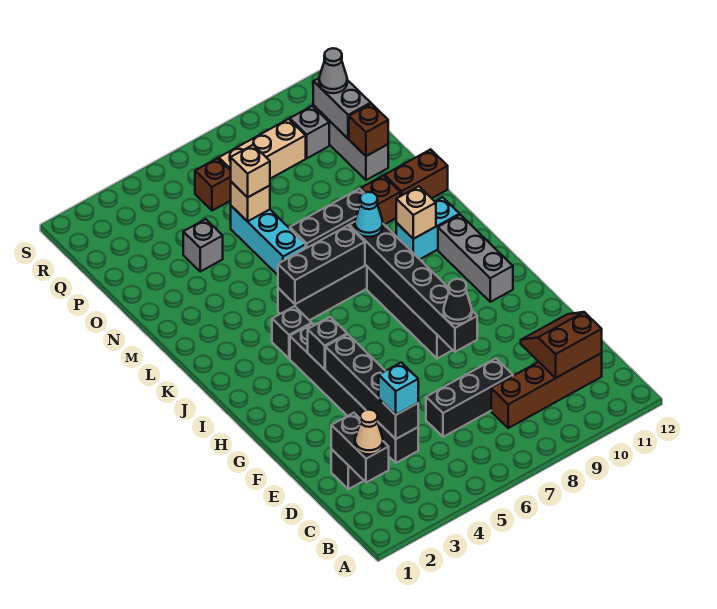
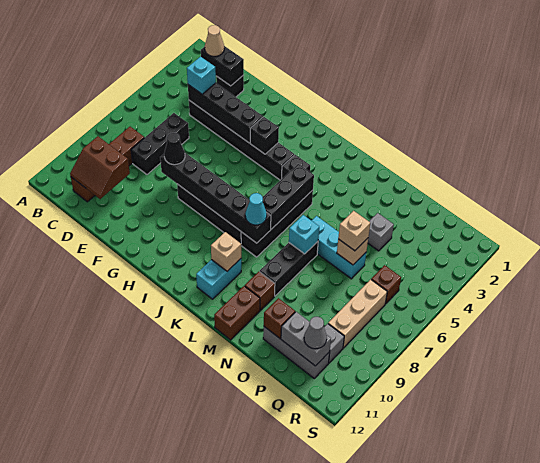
brown 2x2 slope [521,312,602,378] -> brown 2x2 slope turned to [70,136,130,199]
grey 1x3 brick [438,215,513,302] -> none
none -> cyan 1x1 brick [289,215,319,254]

